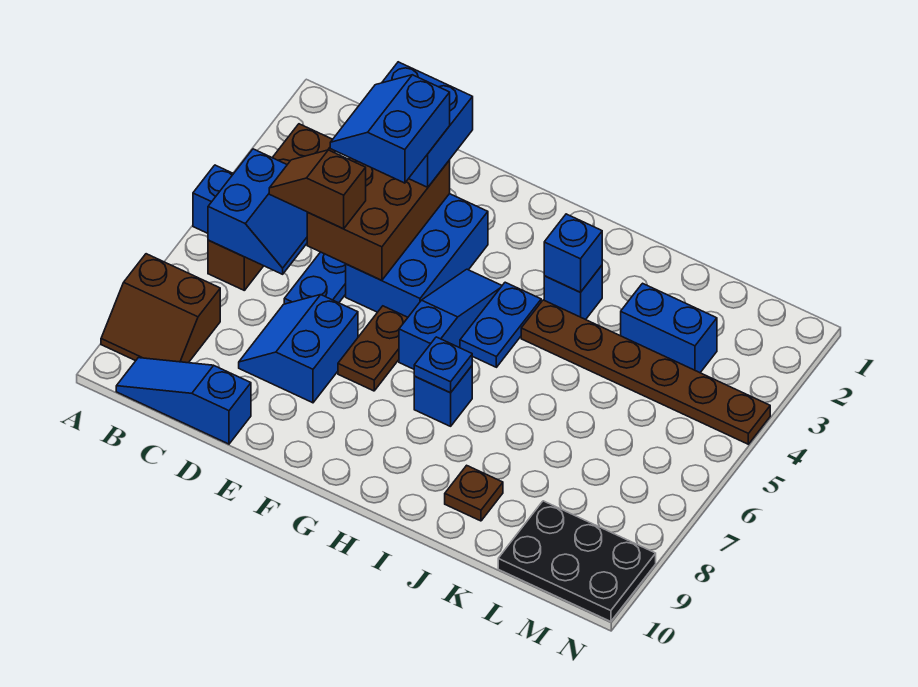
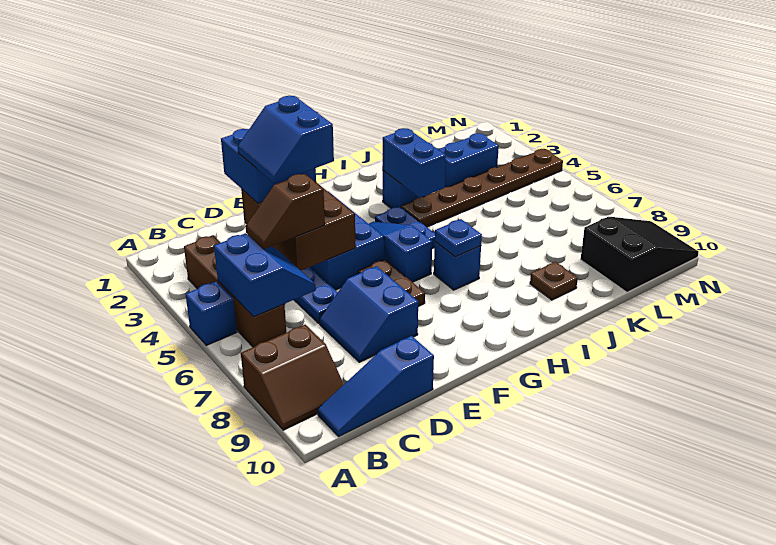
blue 1x1 brick [544,214,602,292] -> blue 1x2 brick [383,128,446,198]
black 2x3 plate [498,501,656,622] -> black 2x3 slope [581,217,699,292]

